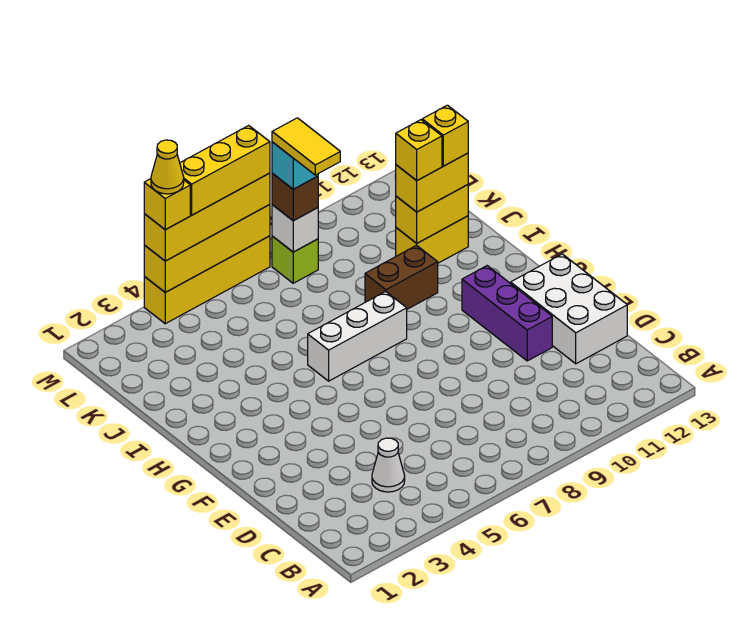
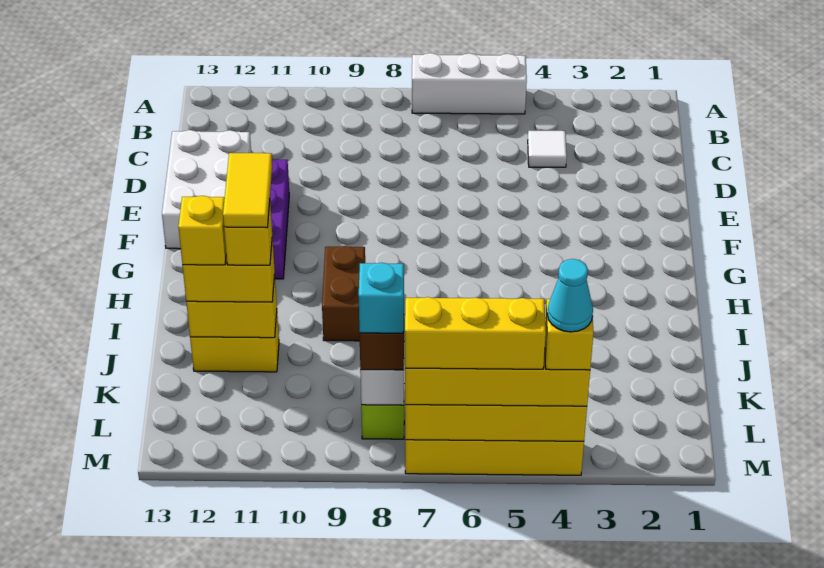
white 1x1 cone [372,438,405,492] -> white 1x1 tile [528,131,567,167]
white 1x3 brick [308,291,407,381] -> white 1x3 brick moved to [412,53,527,114]
brown 1x2 brick [365,245,438,309] -> brown 1x2 brick turned to [322,246,365,341]
yellow 1x2 tile [272,118,340,175] -> yellow 1x2 tile moved to [223,153,272,228]
yellow 1x1 cone [151,140,184,194] -> cyan 1x1 cone [547,259,593,332]

